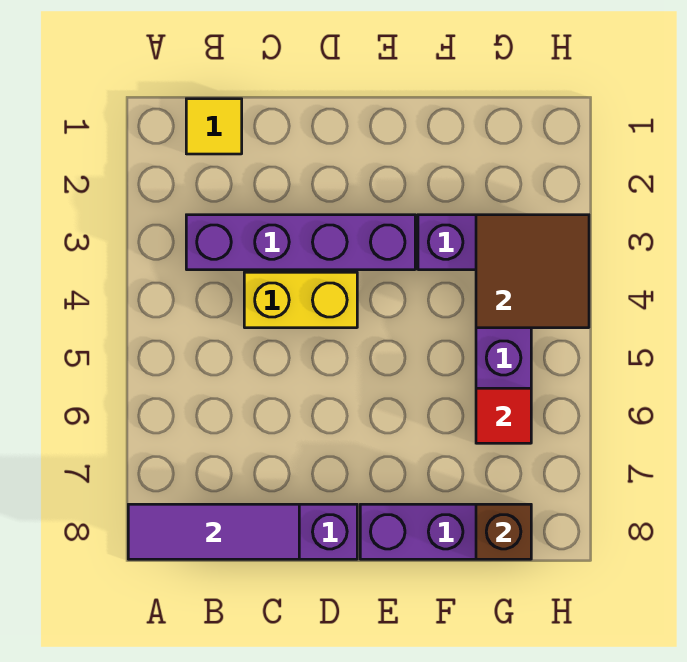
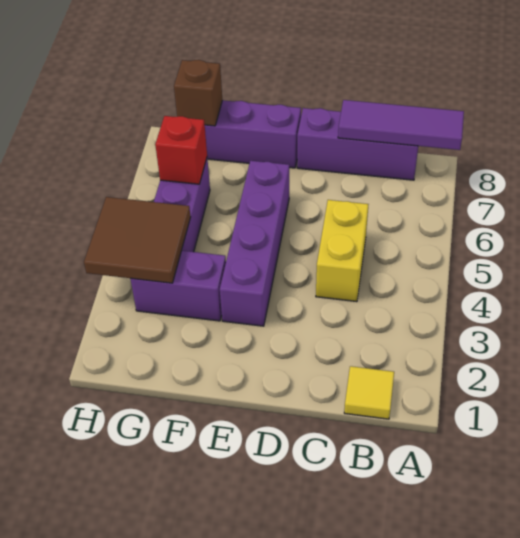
purple 1x4 brick [186,215,415,270] -> purple 1x4 brick turned to [220,161,289,326]
yellow 1x2 brick [244,272,357,328] -> yellow 1x2 brick turned to [316,200,369,302]
red 1x1 tile [476,388,531,443] -> red 1x1 brick [155,116,207,184]

